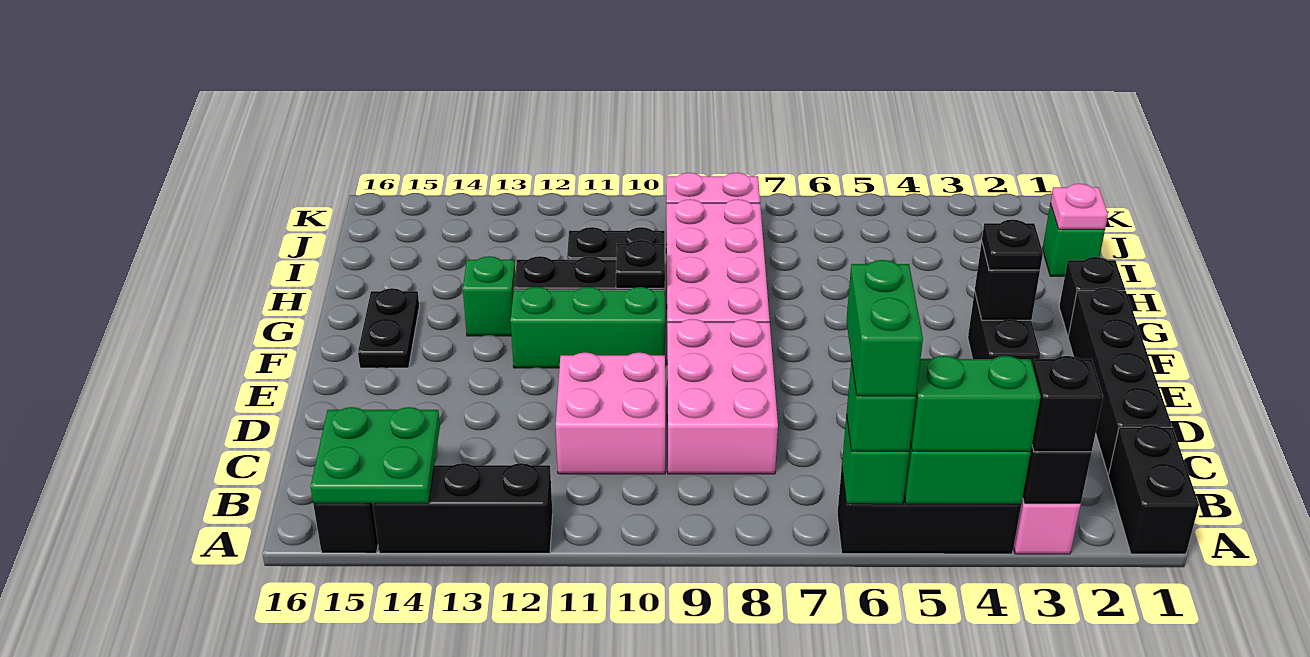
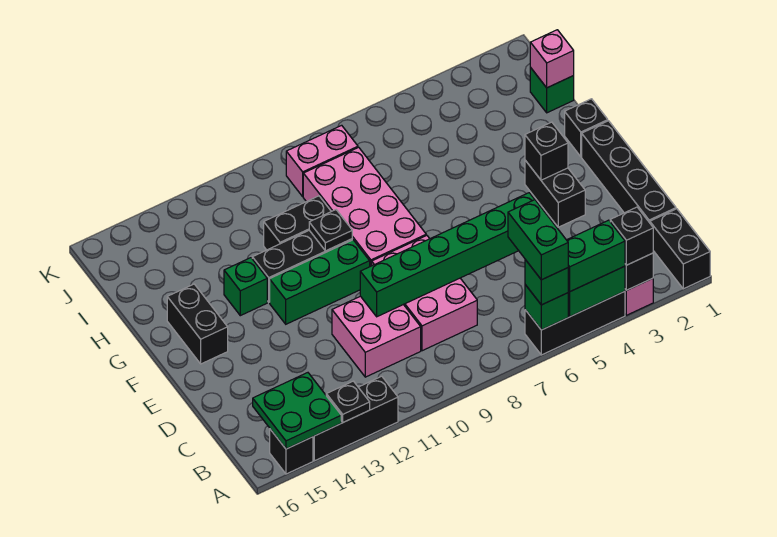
none -> green 1x6 brick [360,193,535,317]
black 1x1 plate [982,220,1043,270] -> black 1x1 plate moved to [326,381,370,422]
black 1x2 plate [358,288,419,368] -> black 1x2 brick [167,284,228,364]
pink 1x1 plate [1050,184,1108,229] -> pink 1x1 brick [530,30,574,88]

